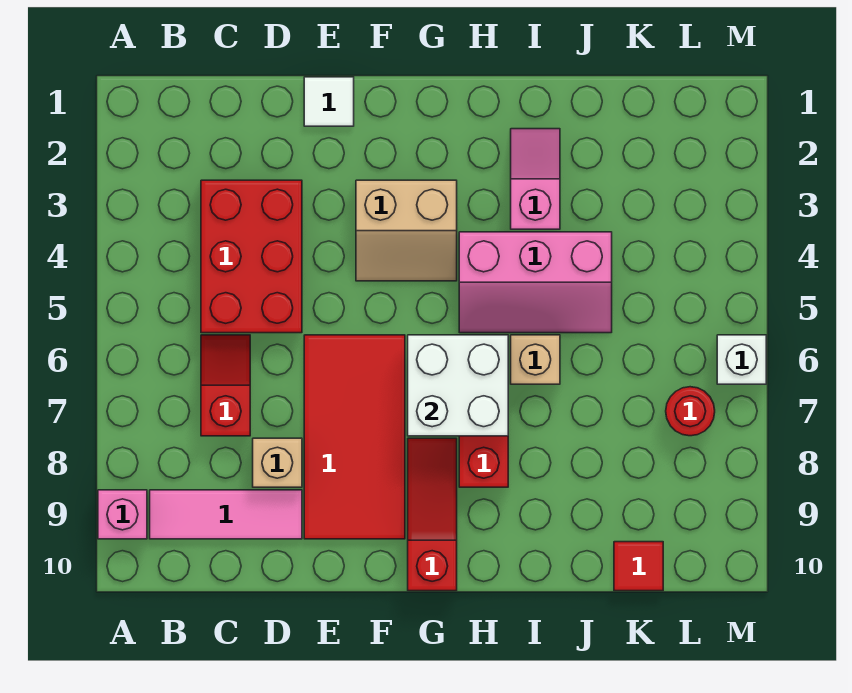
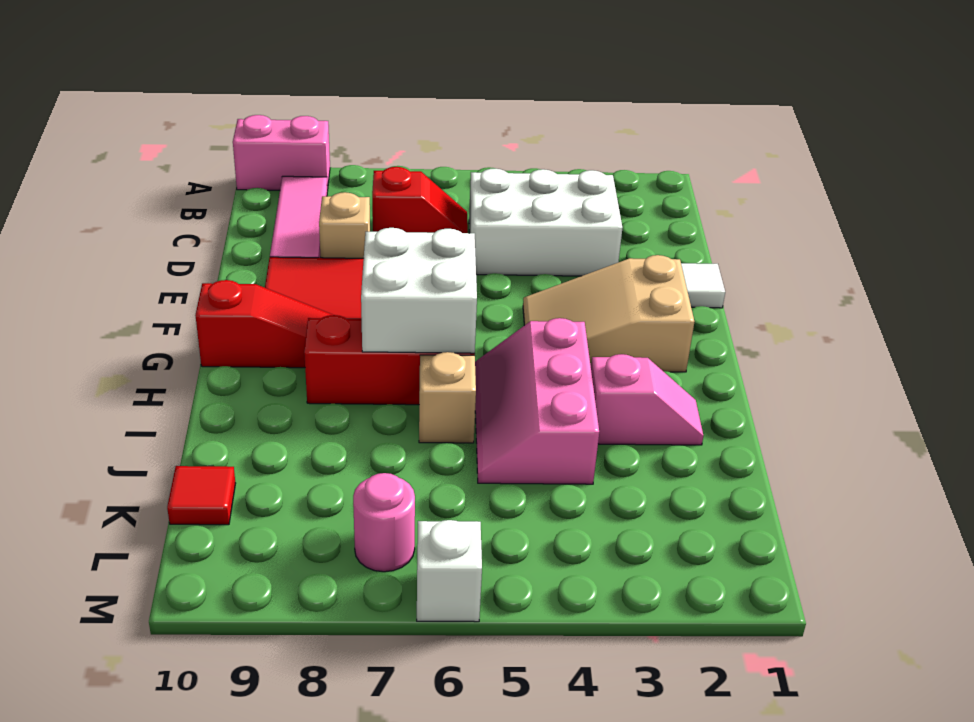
pink 1x1 brick [98,490,147,539] -> pink 1x2 brick [233,115,330,191]
red 2x3 brick [201,180,302,333] -> white 2x3 brick [469,169,622,276]
tan 2x2 slope [356,180,457,281] -> tan 2x3 slope [523,255,694,372]
red 1x1 round brick [666,387,715,436] -> pink 1x1 round brick [353,473,415,572]

